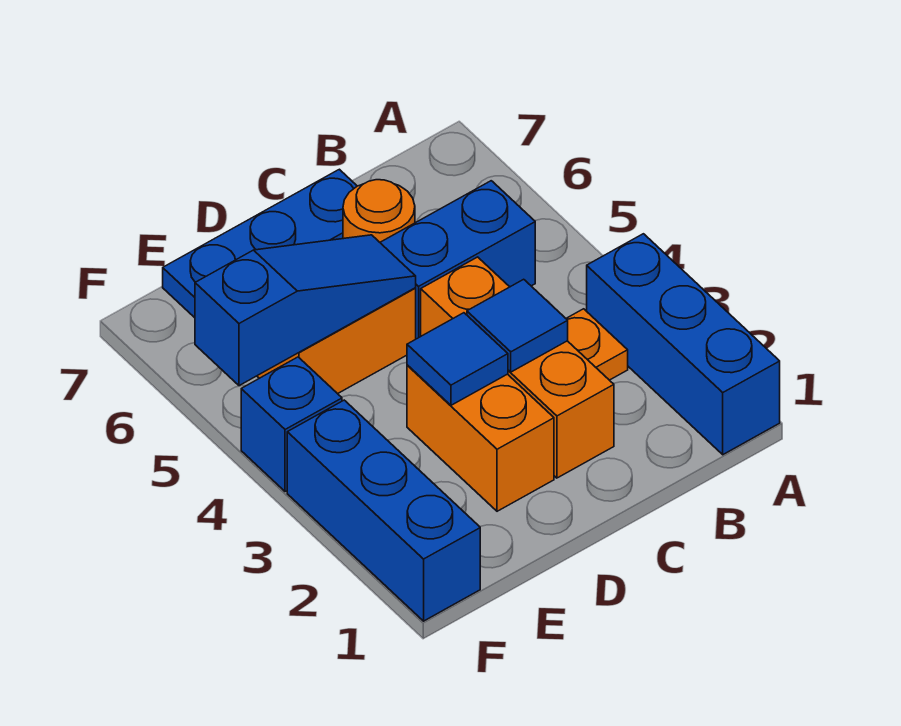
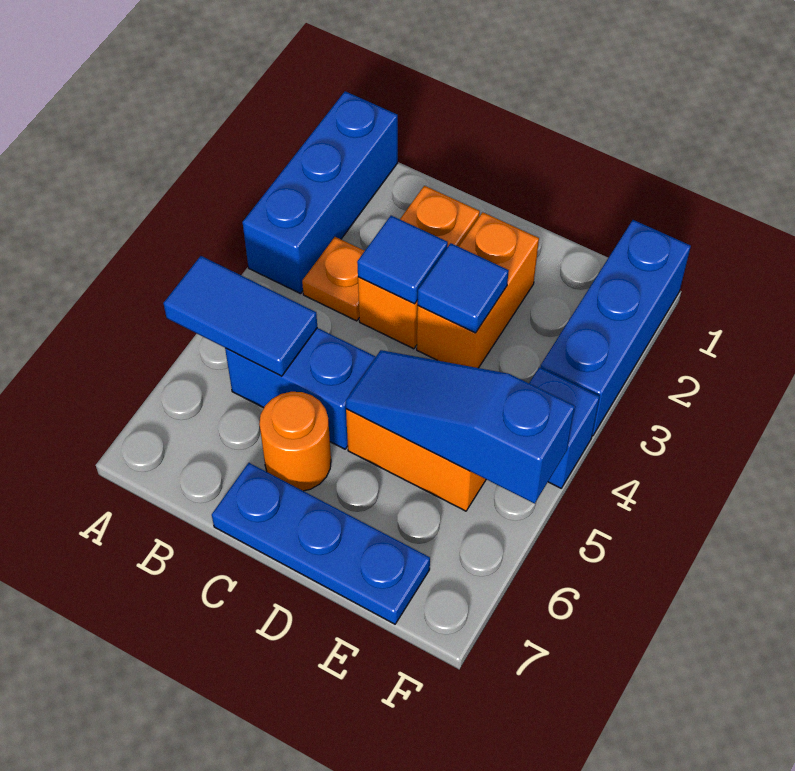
none -> blue 1x2 tile [163,256,317,376]
orange 1x3 brick [421,257,614,478] -> orange 1x2 brick [358,186,480,349]

